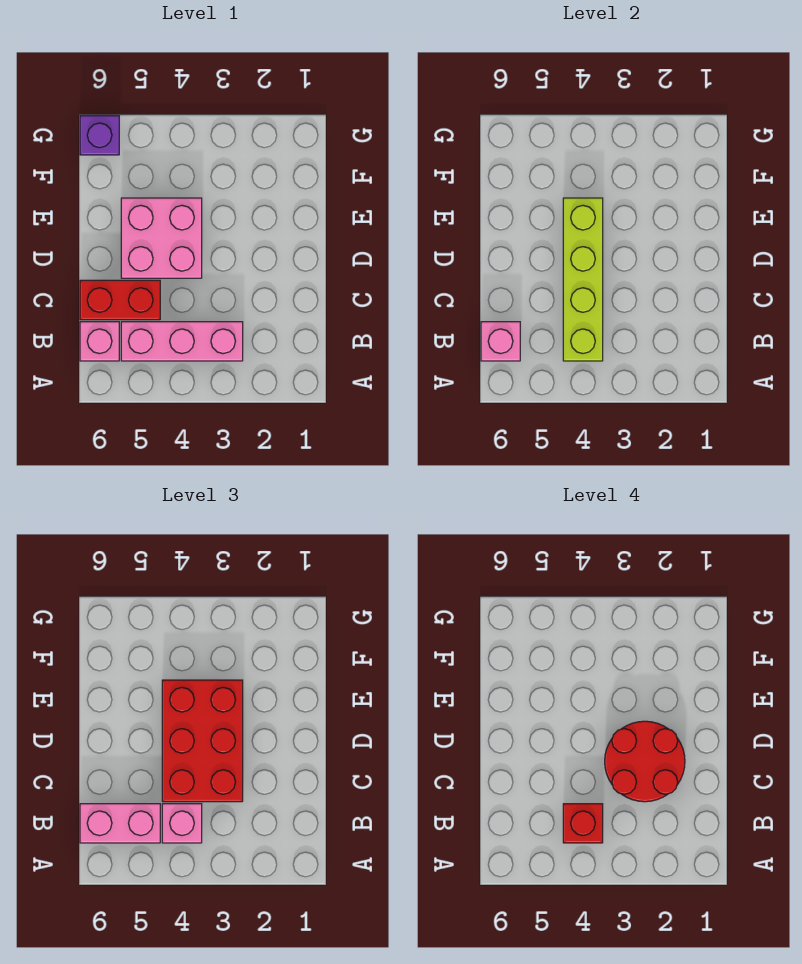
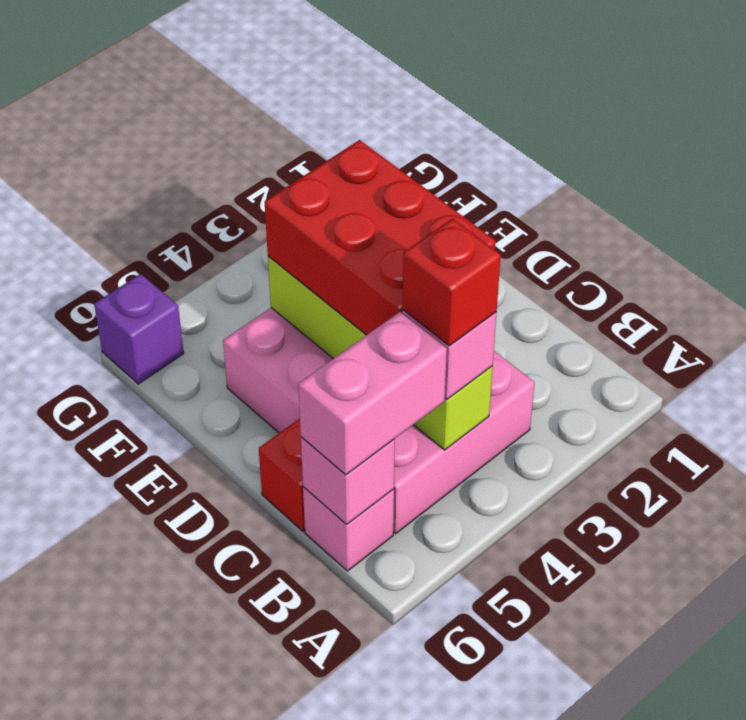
red 2x2 round brick [605,721,685,802] -> none

